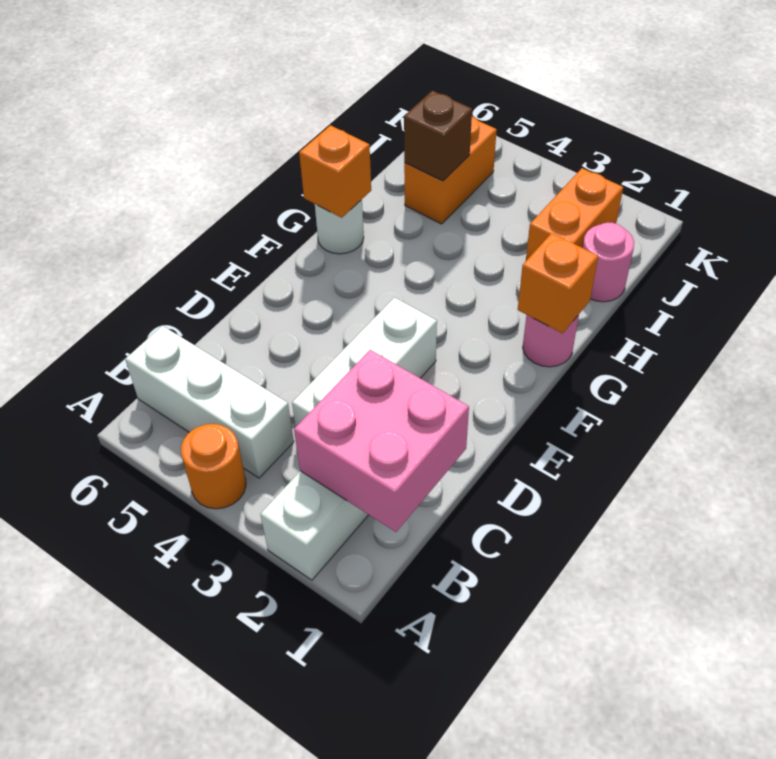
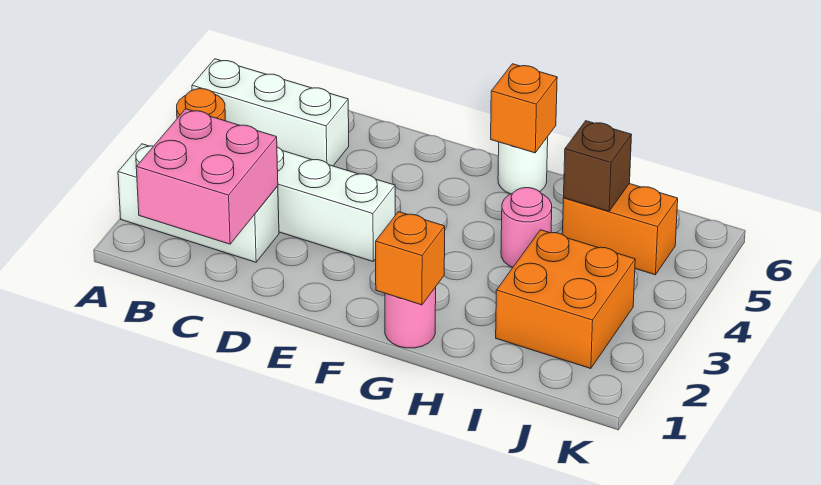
white 1x3 brick [125,326,294,478] -> white 1x3 brick turned to [192,59,349,166]
pink 1x1 round brick [583,223,634,302] -> pink 1x1 round brick moved to [501,188,552,267]
orange 1x2 brick [526,168,623,261] -> orange 2x2 brick [496,230,635,369]

